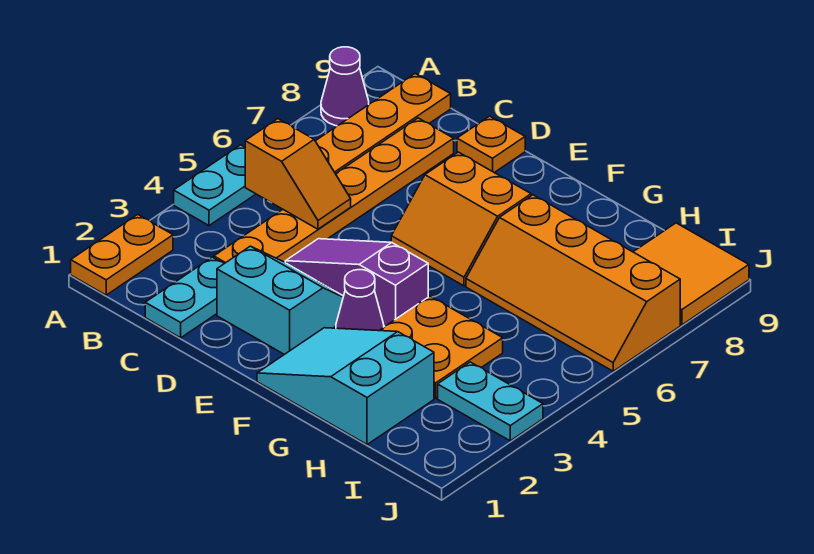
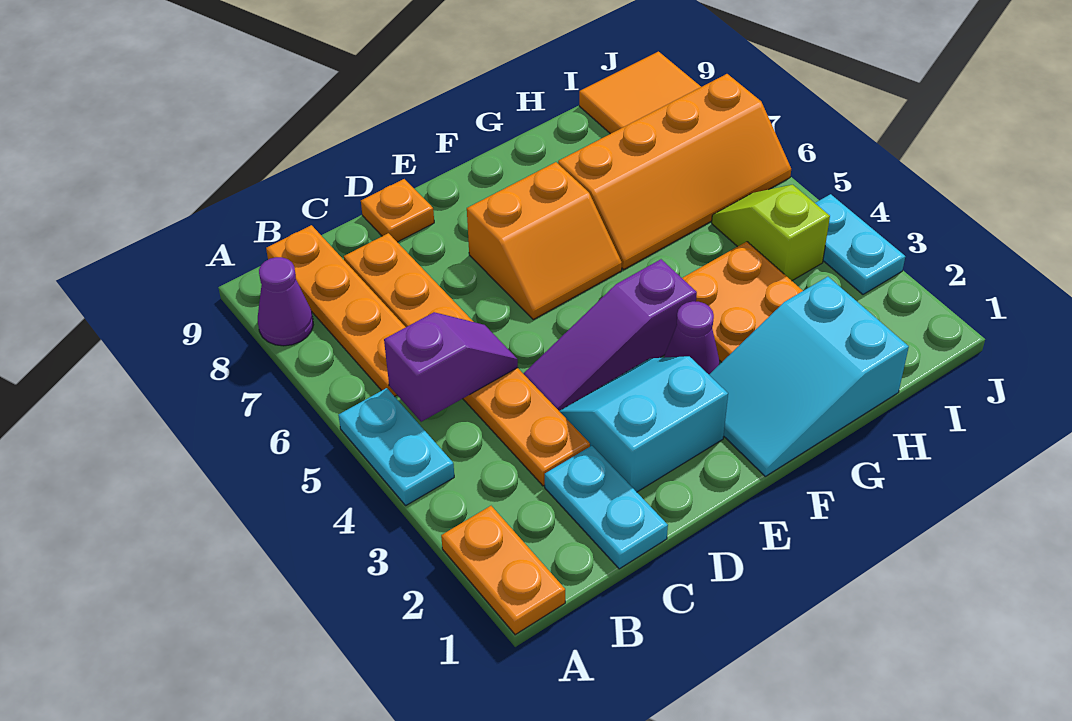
orange 1x2 slope [245,119,351,229] -> purple 1x2 slope [384,312,518,422]
cyan 1x2 plate [438,362,543,441] -> cyan 1x2 plate turned to [815,194,905,294]
none -> lime 1x2 slope [712,185,830,281]

